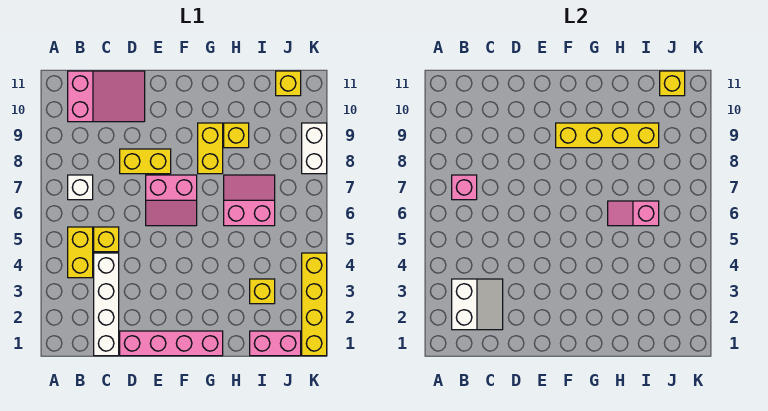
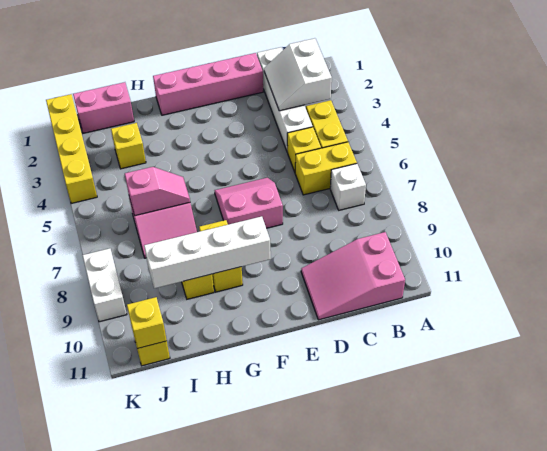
pink 1x1 brick [452,175,477,200] -> none
yellow 1x2 brick [120,149,171,174] -> yellow 1x2 brick moved to [295,142,357,195]
yellow 1x4 brick [556,123,659,148] -> white 1x4 brick [144,216,271,288]

